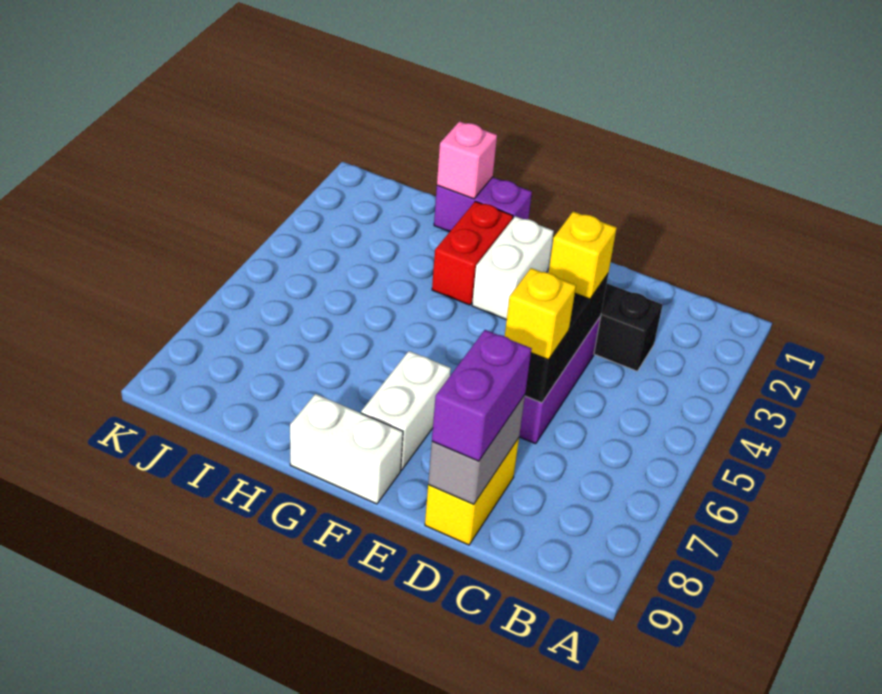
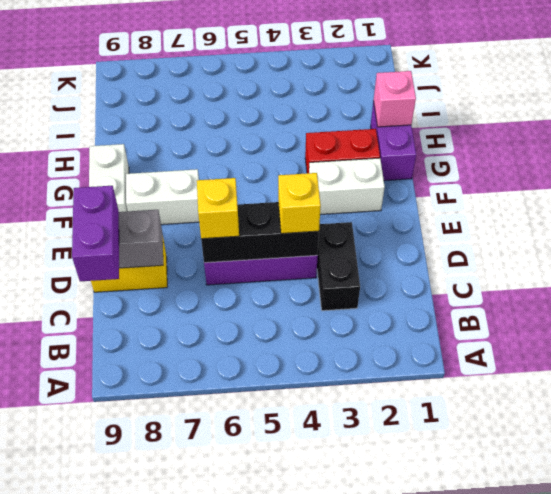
purple 1x2 brick [432,330,532,461] -> purple 1x2 brick turned to [72,186,119,281]

